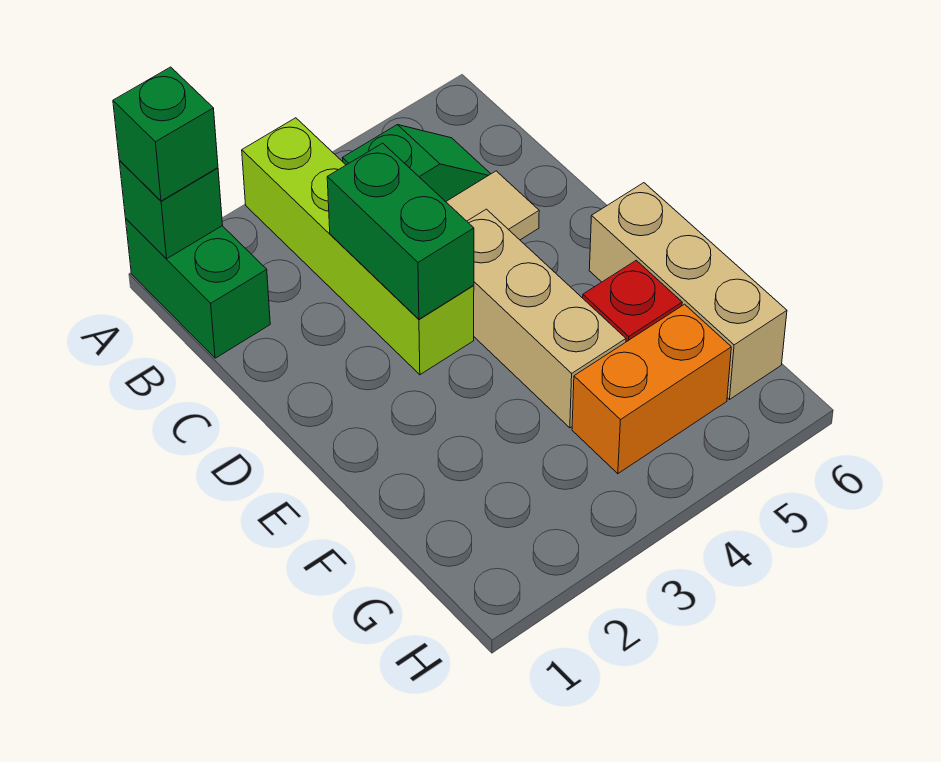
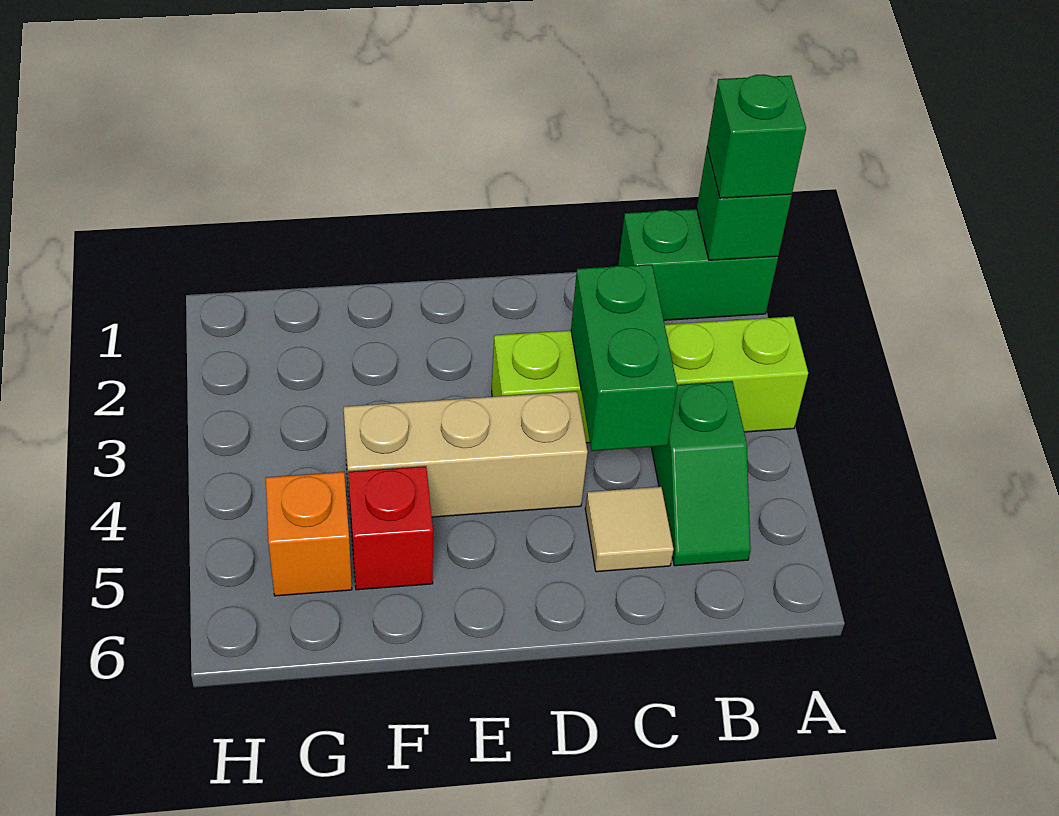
green 1x2 brick [327,143,474,319] -> green 1x2 brick turned to [571,264,677,451]
tan 1x3 brick [589,183,787,399] -> none
orange 1x2 brick [572,304,731,474] -> orange 1x1 brick [266,472,352,596]

